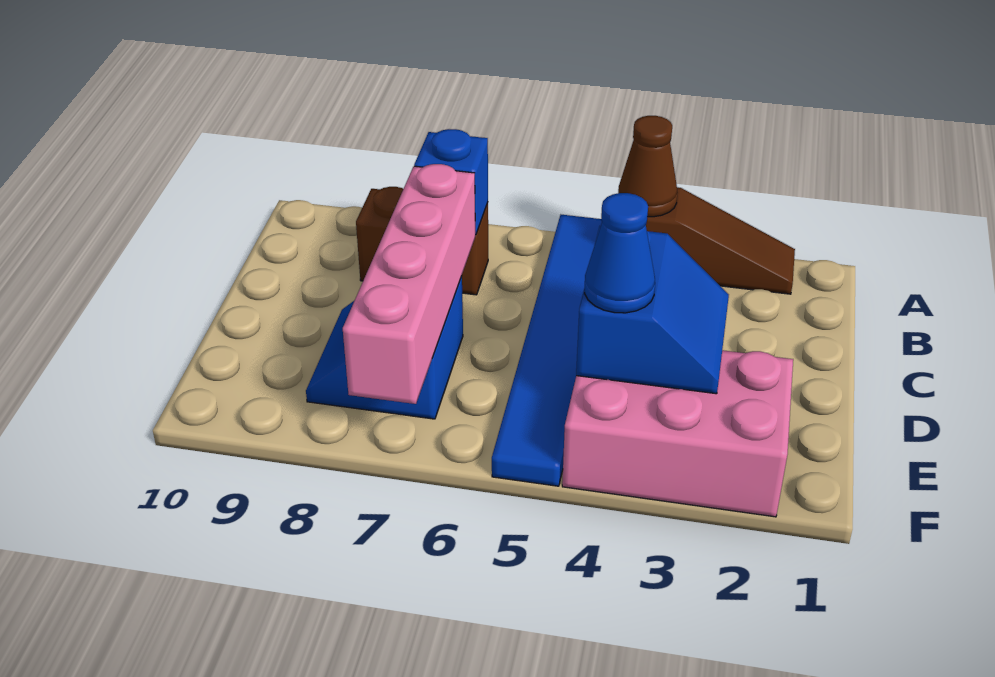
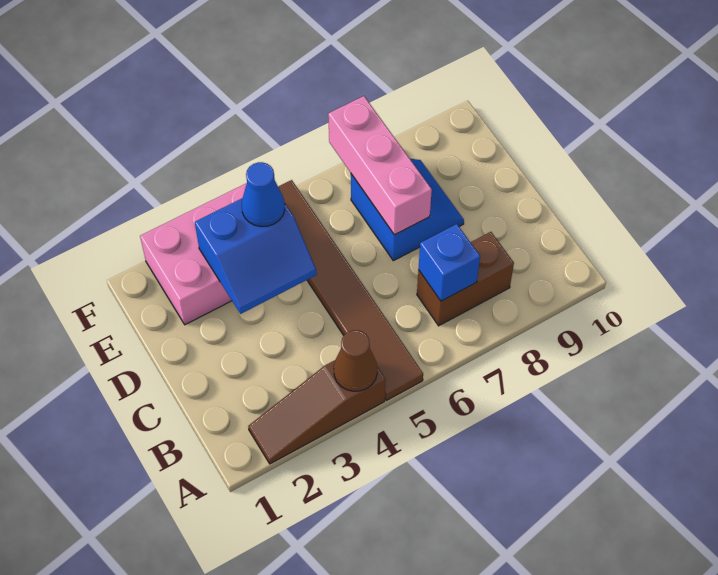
blue 1x6 tile [492,215,602,486] -> brown 1x6 tile [278,180,423,400]
pink 1x4 brick [343,164,475,404] -> pink 1x3 brick [328,96,432,235]
blue 2x2 slope [576,226,729,394] -> blue 2x2 slope turned to [195,198,317,314]

